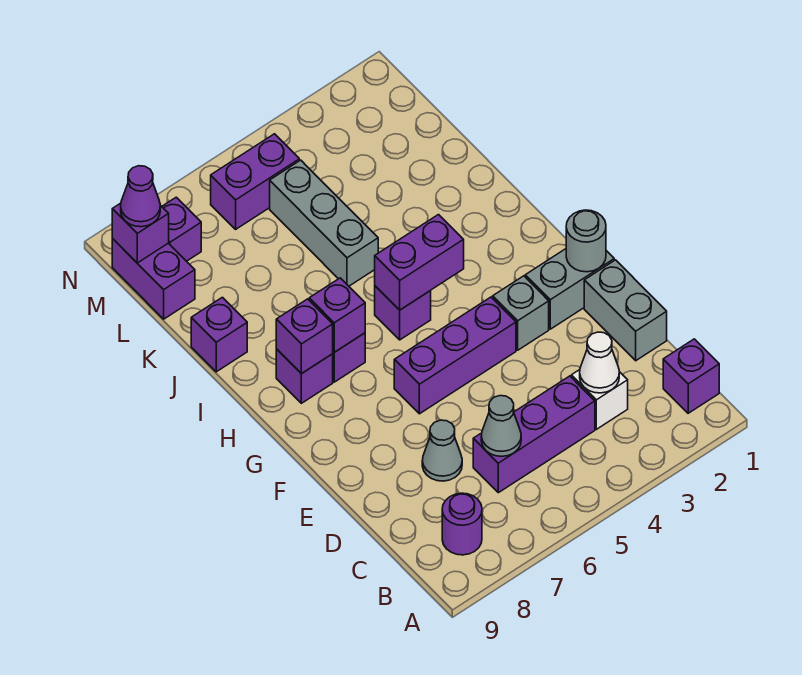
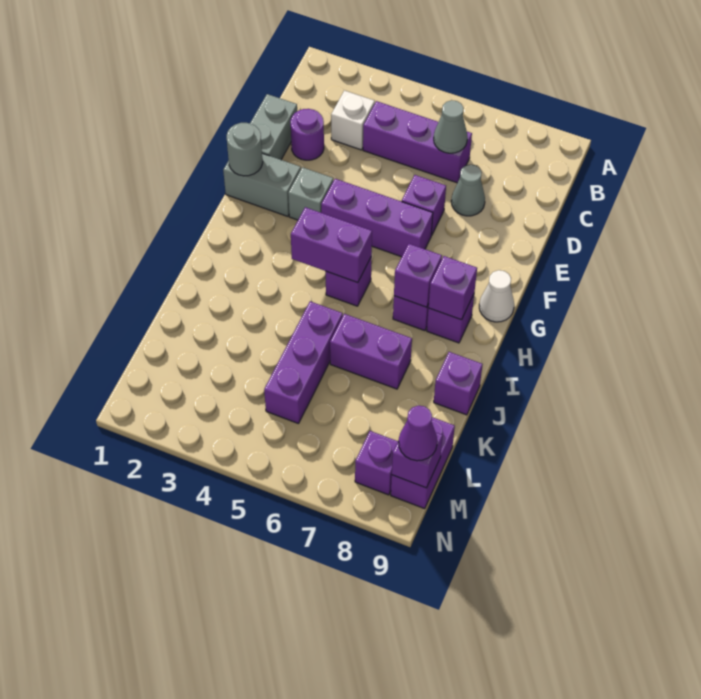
purple 1x1 brick [663,339,719,413] -> purple 1x1 brick moved to [402,175,446,236]
purple 1x1 round brick [442,493,482,555] -> purple 1x1 round brick moved to [290,109,324,160]
white 1x1 cone [580,332,619,393] -> white 1x1 cone moved to [479,270,514,322]
grey 1x3 brick [270,160,378,286] -> purple 1x3 brick [264,301,343,424]
purple 1x2 brick [211,134,299,229] -> purple 1x2 brick moved to [330,314,412,389]

